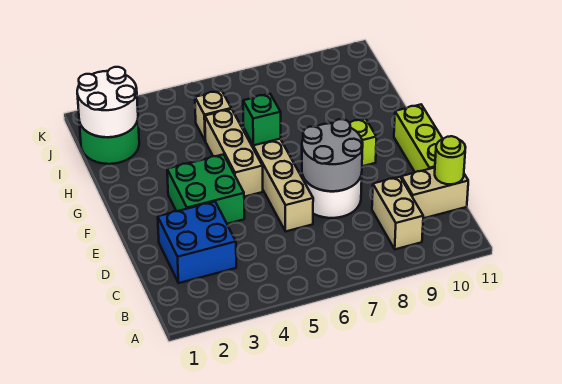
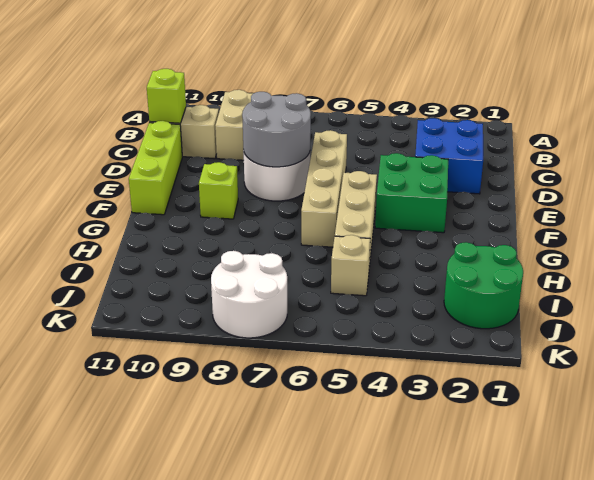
lime 1x1 round brick [435,136,466,184] -> lime 1x1 brick [147,69,186,123]
green 1x1 brick [243,94,281,145] -> none
white 2x2 round brick [77,67,138,137] -> white 2x2 round brick moved to [211,251,287,338]

